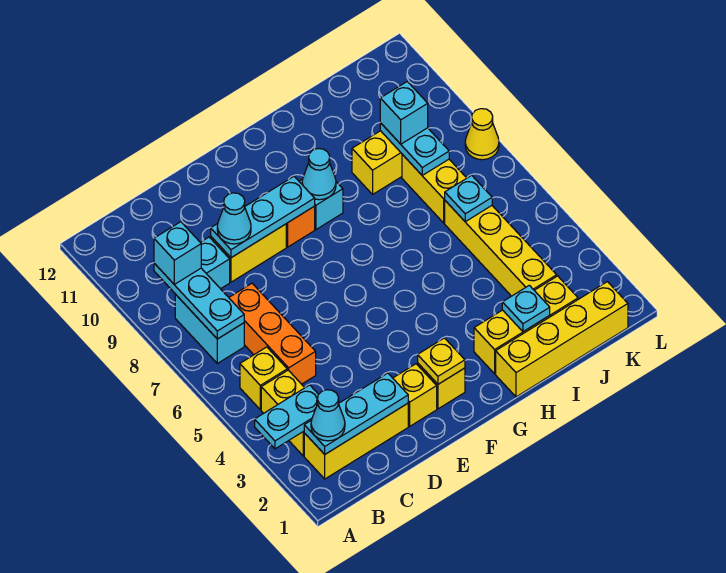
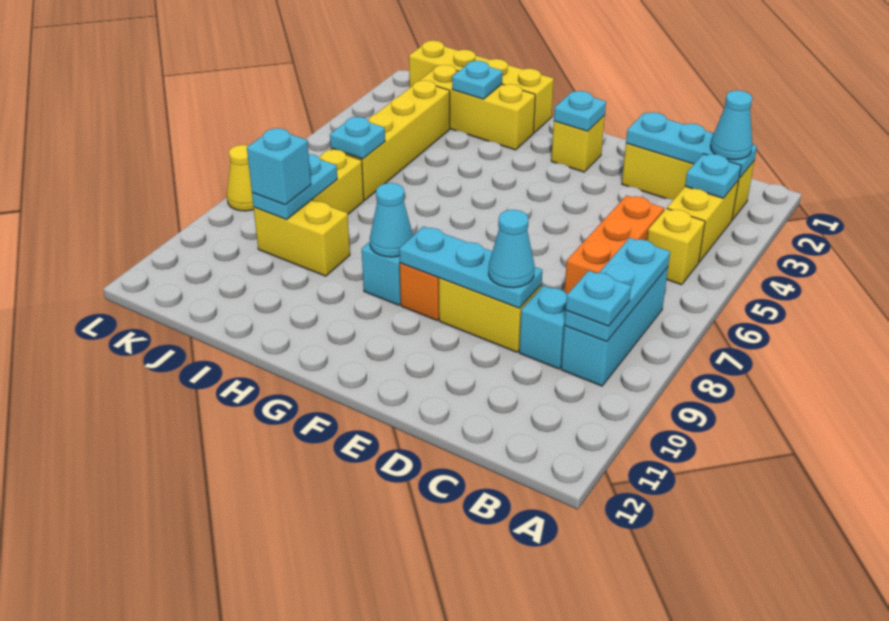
cyan 1x2 plate [255,385,319,449] -> cyan 1x1 plate [685,154,741,198]
cyan 1x2 brick [175,295,244,363] -> cyan 1x3 brick [561,267,668,386]
cyan 1x1 brick [154,222,201,284] -> cyan 1x1 plate [566,271,631,326]
yellow 1x1 brick [393,364,437,426] -> none
yellow 1x1 plate [418,338,465,384] -> cyan 1x1 plate [554,91,606,131]

